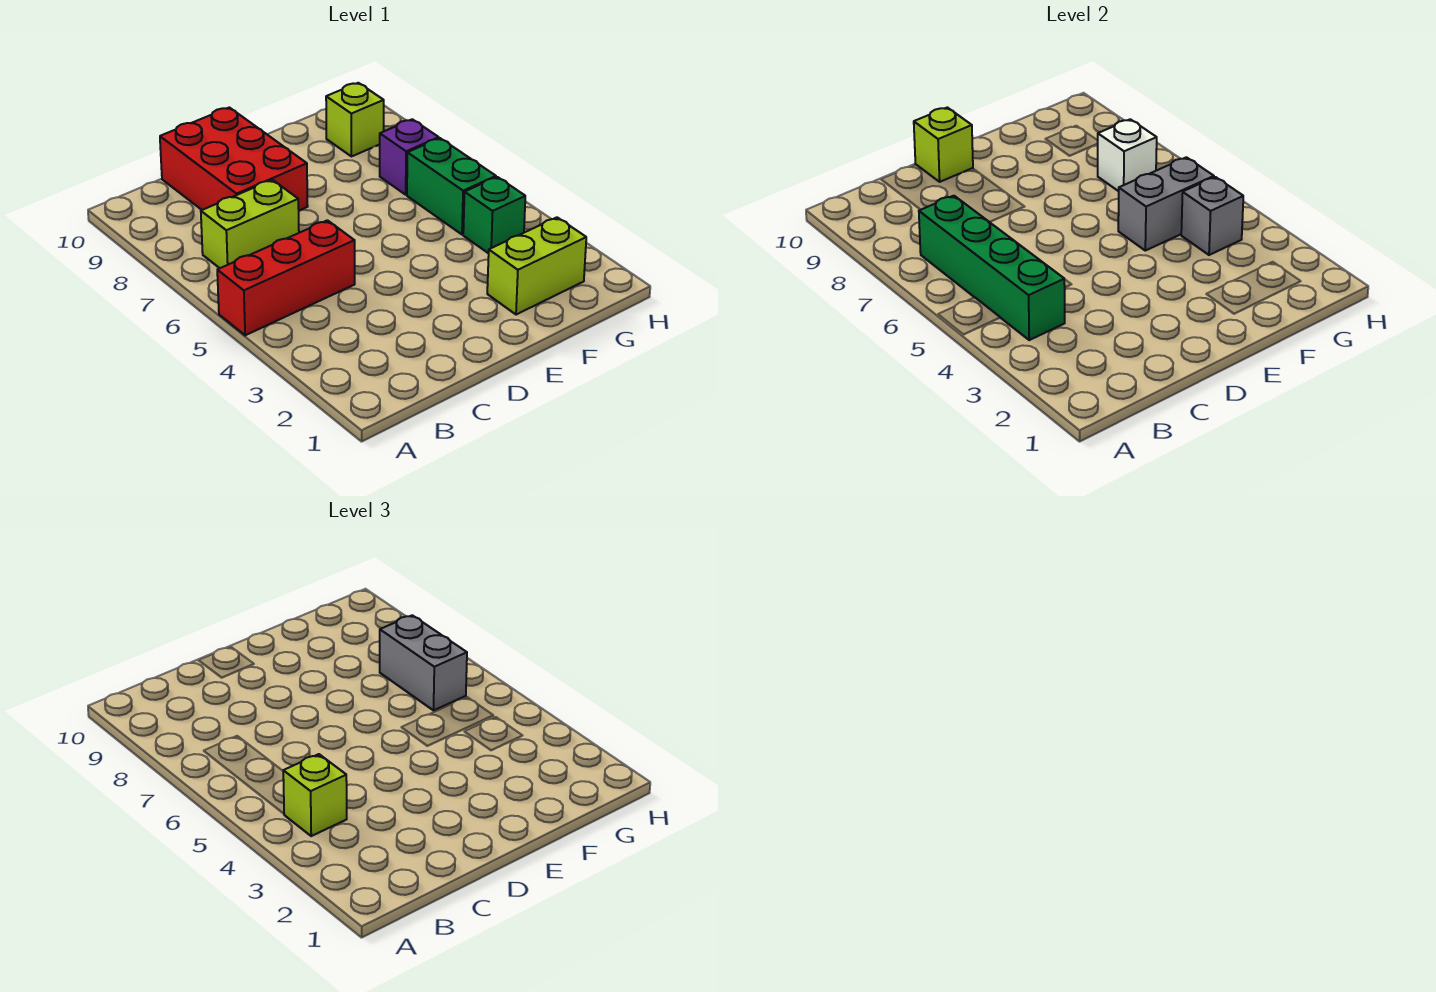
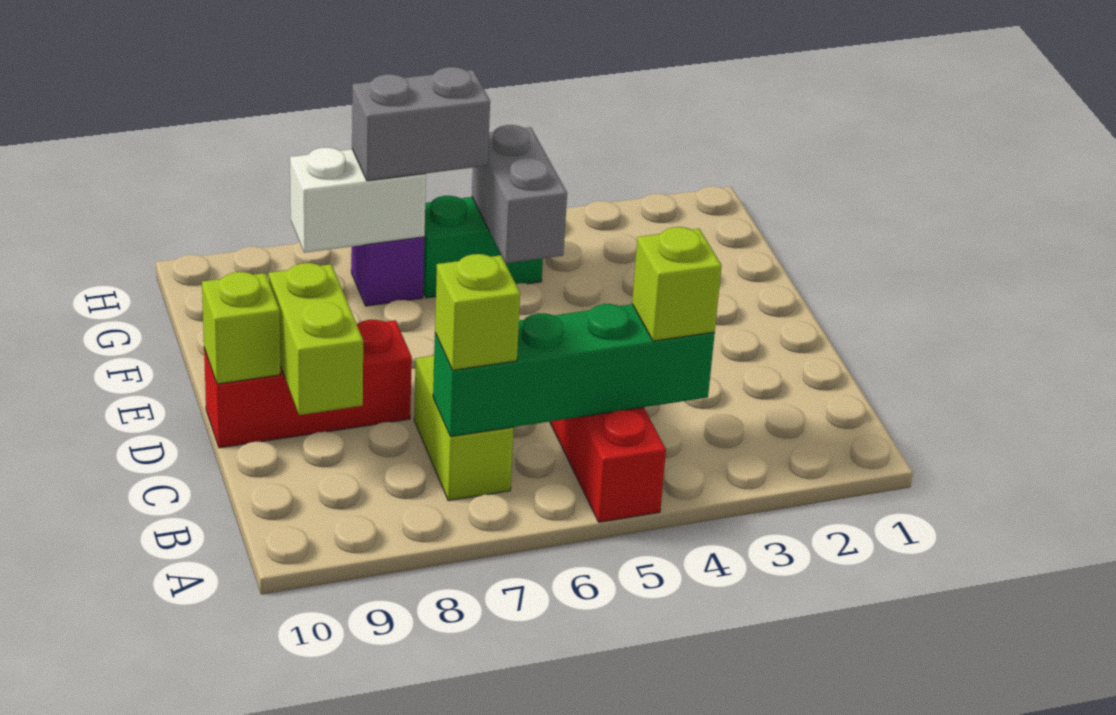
red 2x3 brick [160,107,308,211] -> red 1x3 brick [204,320,412,448]
lime 1x2 brick [487,217,586,315] -> lime 1x2 brick moved to [269,263,363,415]
green 1x1 brick [463,177,525,253] -> none
grey 1x1 brick [1181,177,1243,255] -> none
white 1x1 brick [1098,119,1157,191] -> white 1x2 brick [290,147,426,253]
lime 1x1 brick [326,83,384,157] -> lime 1x1 brick moved to [435,254,520,370]

